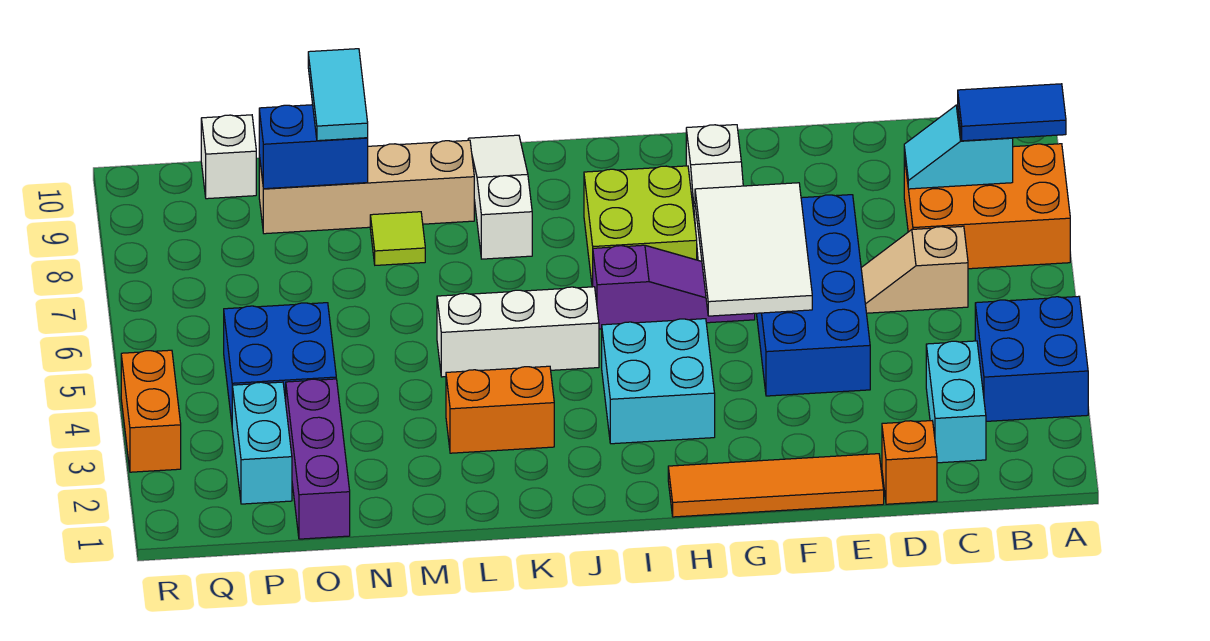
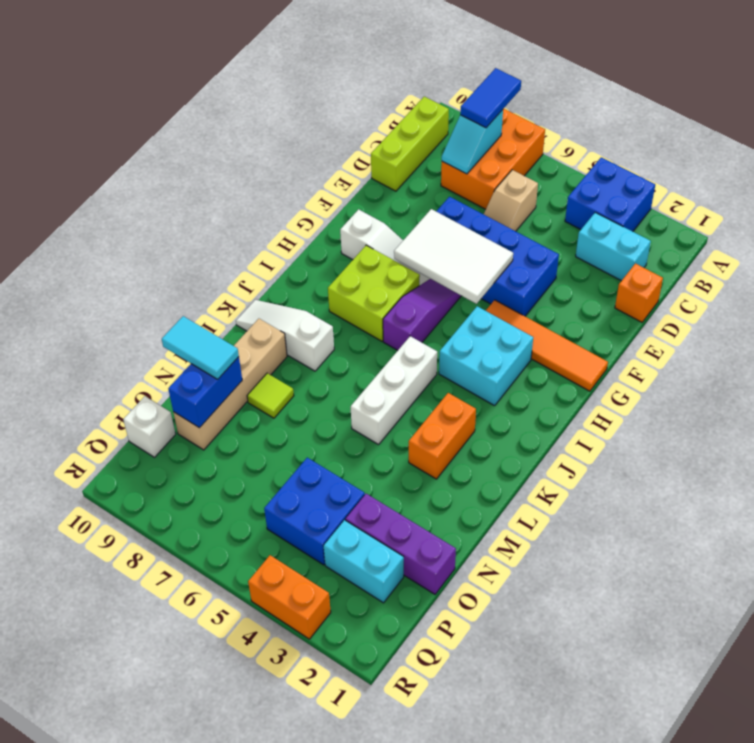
none -> lime 1x3 brick [371,97,449,191]
orange 1x4 tile [668,454,884,517] -> orange 1x4 tile turned to [486,300,608,391]

